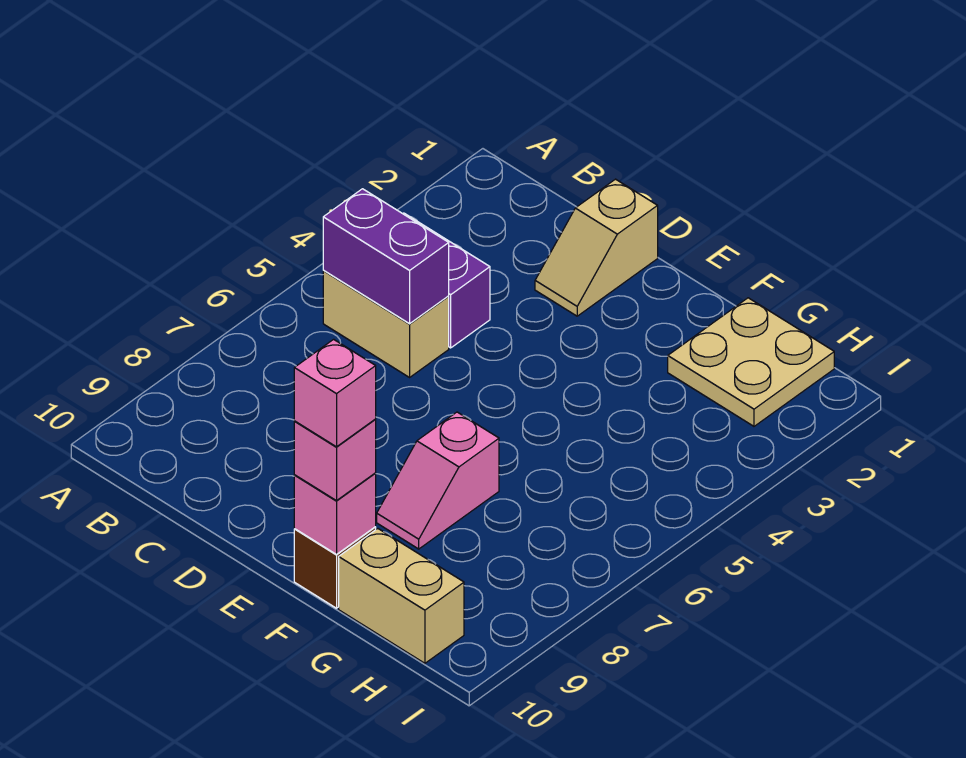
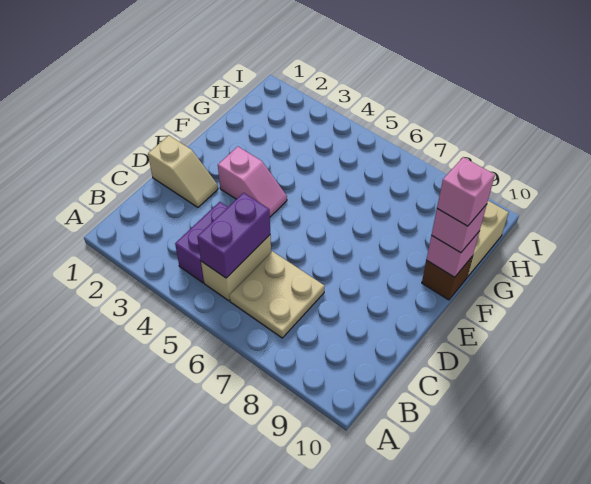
pink 1x2 slope [377,412,499,549] -> pink 1x2 slope moved to [218,147,287,217]
tan 2x2 plate [668,298,834,426] -> tan 2x2 plate moved to [229,251,325,338]

